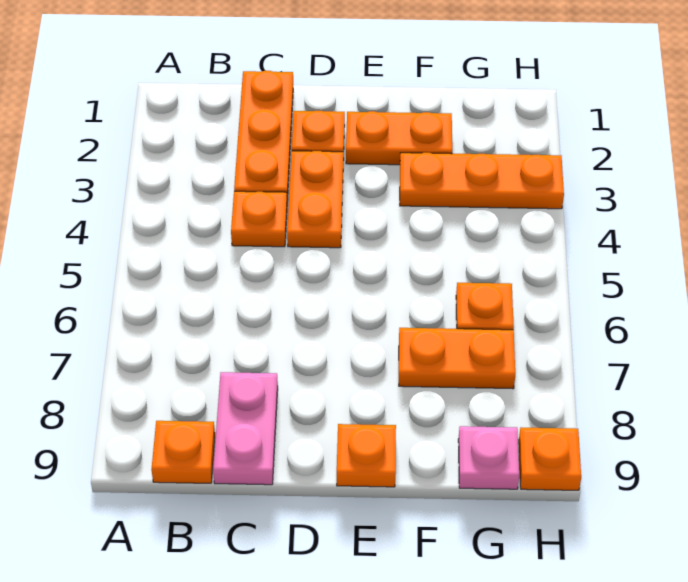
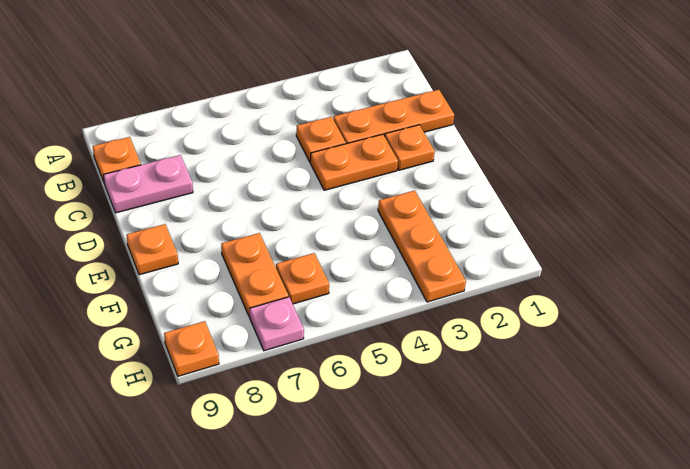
orange 1x2 plate [346,111,452,165] -> none
pink 1x1 plate [458,426,519,489] -> pink 1x1 plate moved to [250,297,304,351]

